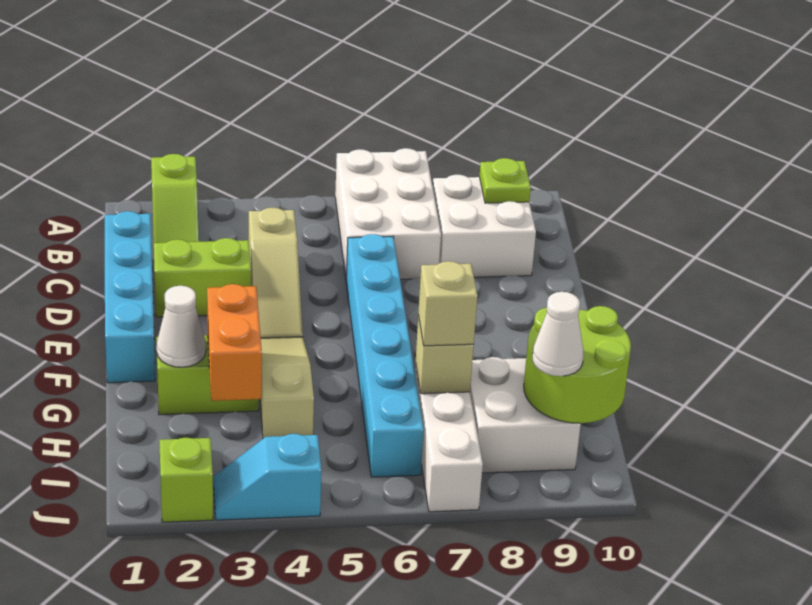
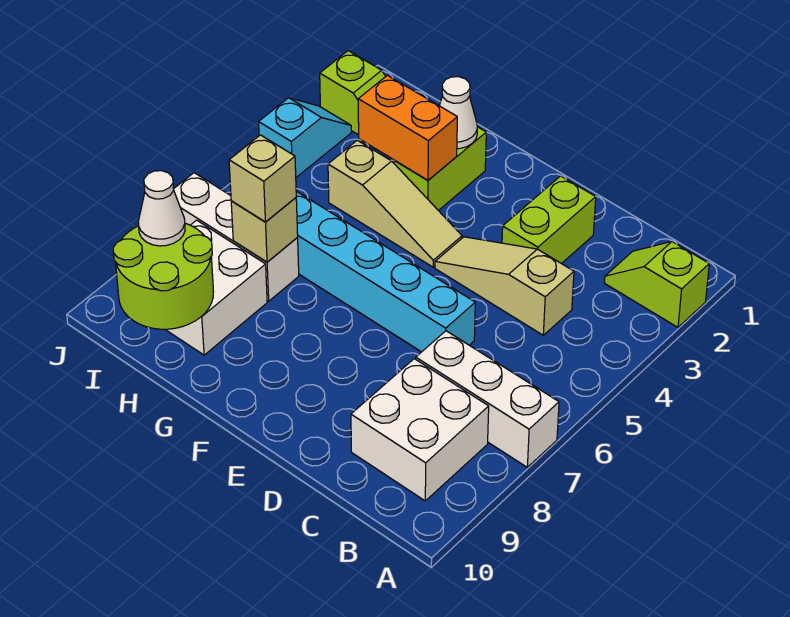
white 2x3 brick [335,148,441,279] -> white 1x3 brick [416,331,559,467]
lime 1x1 plate [480,158,531,203] -> none
cyan 1x4 brick [105,211,155,383] -> none

